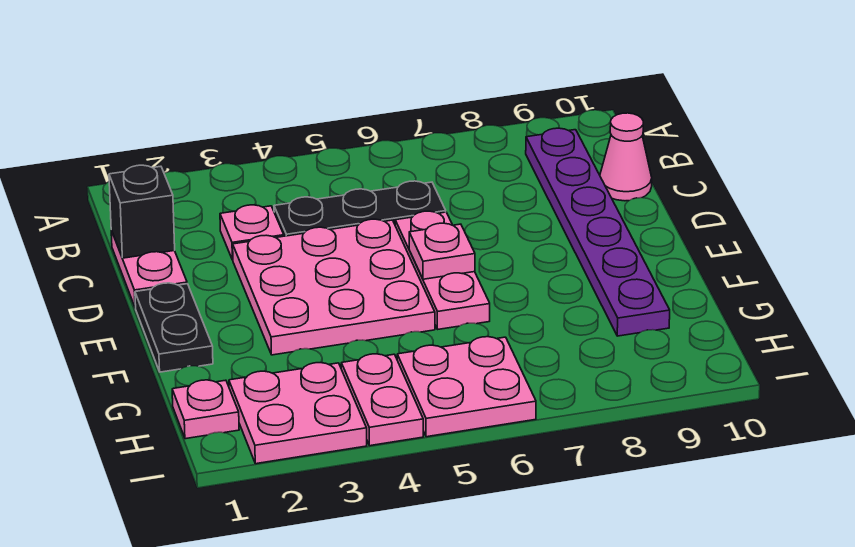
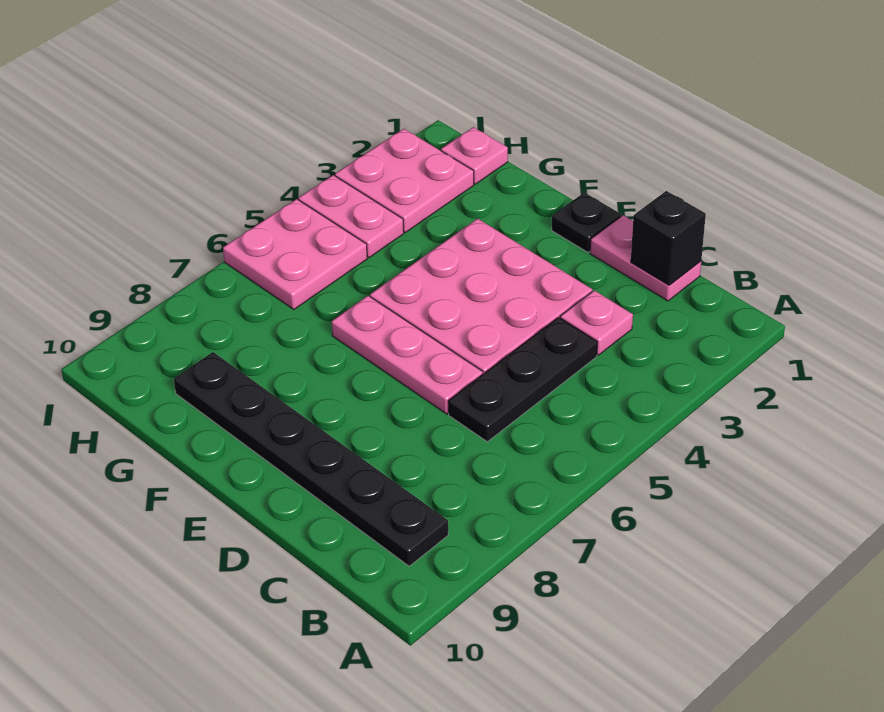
purple 1x6 plate [526,128,670,336] -> black 1x6 plate [174,352,448,566]
pink 1x1 cone [600,113,652,201] -> none
black 1x2 plate [135,283,213,372] -> black 1x1 plate [552,192,621,252]
pink 1x1 plate [409,223,475,279] -> none

